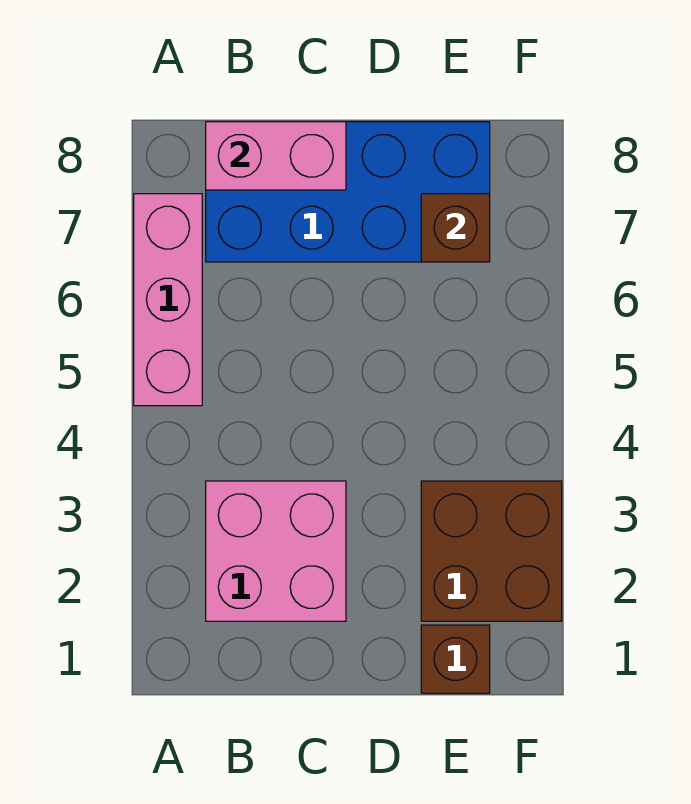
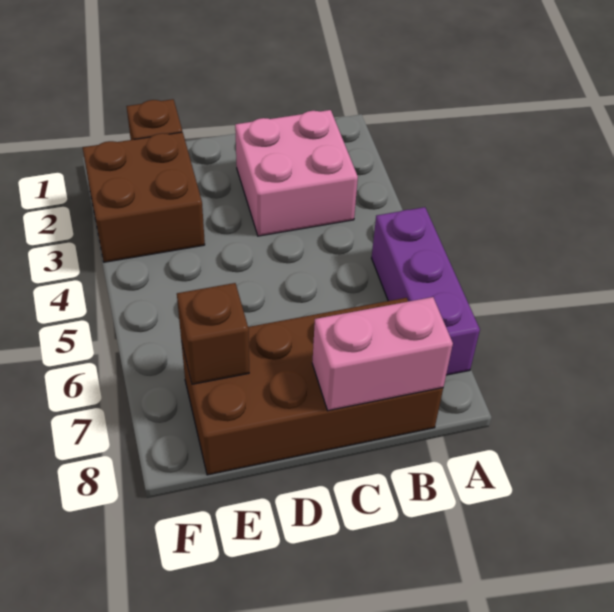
pink 1x3 brick [134,194,202,406] -> purple 1x3 brick [372,207,480,375]
blue 2x4 brick [206,122,490,262] -> brown 2x4 brick [181,298,443,475]

